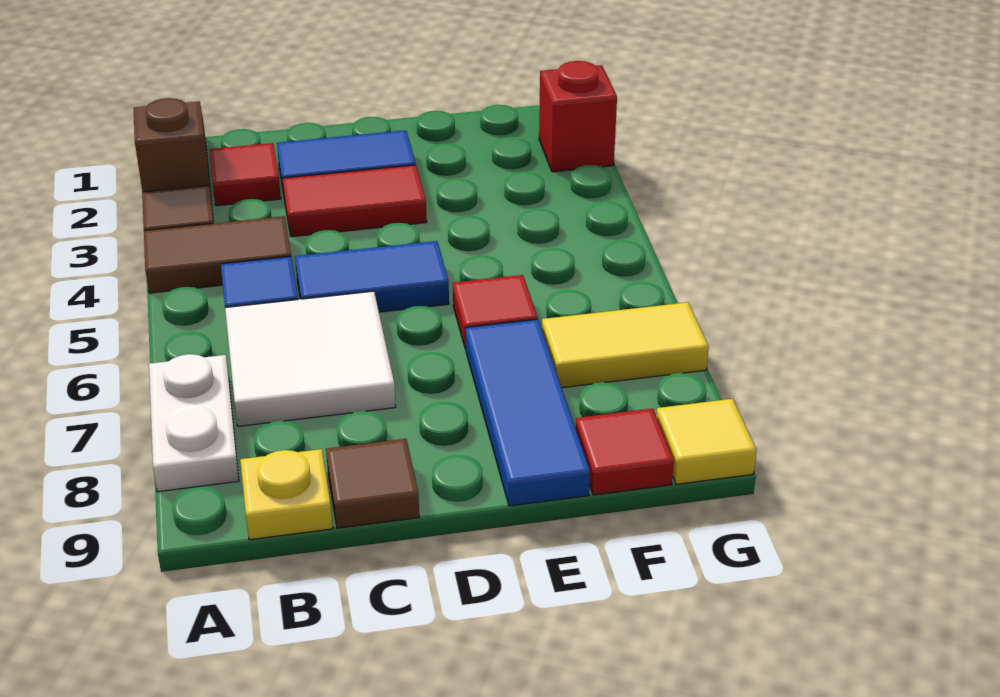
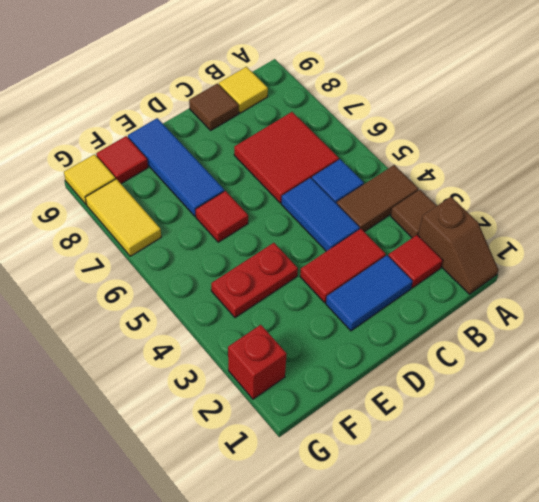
white 1x2 plate [149,354,239,492] -> none
white 2x2 tile [225,291,396,426] -> red 2x2 tile [234,112,339,203]
yellow 1x1 plate [240,449,333,540] -> yellow 1x1 tile [219,67,268,113]
blue 1x2 tile [295,241,449,312] -> blue 1x2 tile turned to [281,178,360,251]
none -> red 1x2 plate [211,243,298,318]
yellow 1x2 tile [542,302,709,388] -> yellow 1x2 tile turned to [86,179,161,256]

